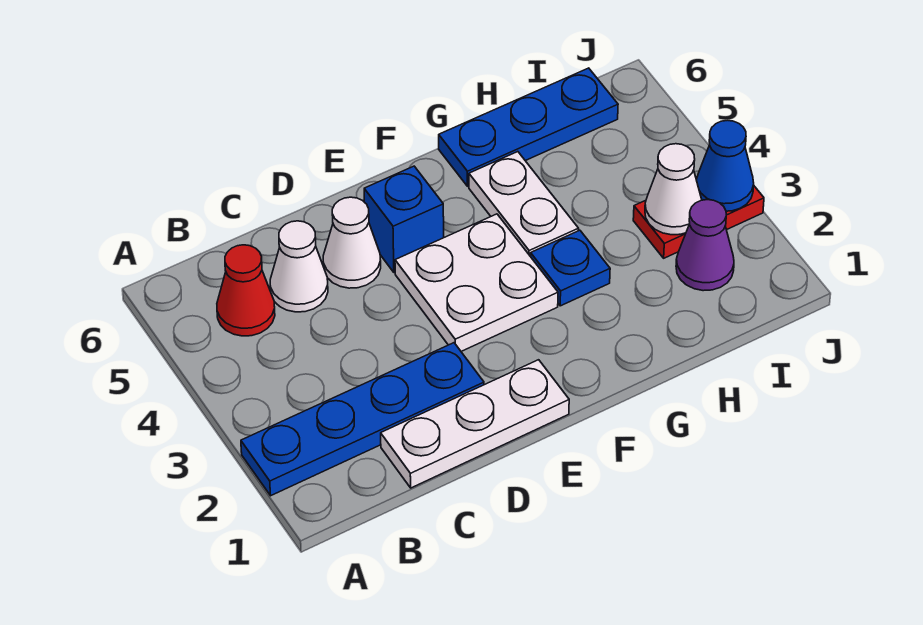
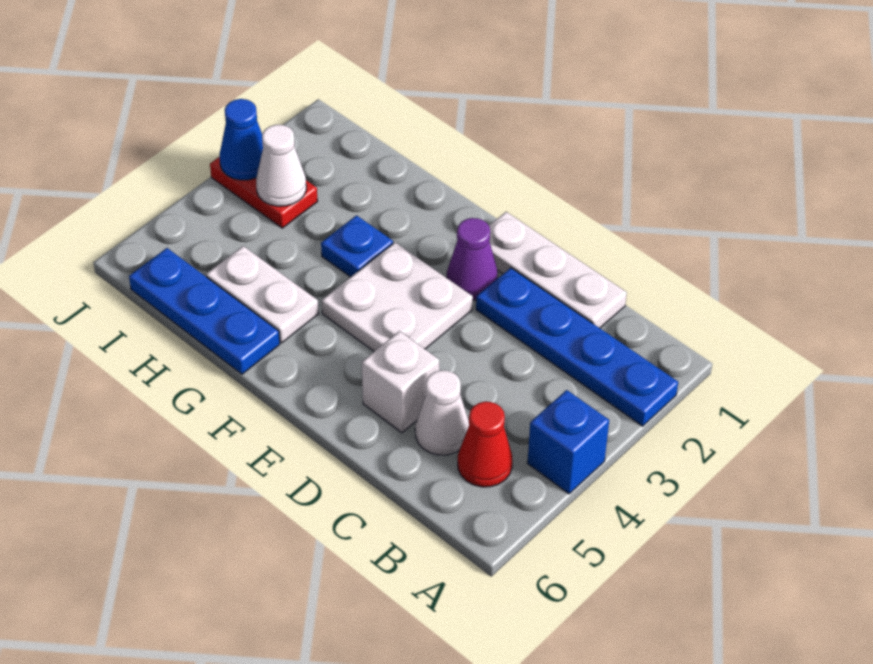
white 1x1 cone [323,197,381,288] -> white 1x1 brick [362,331,439,433]
blue 1x1 brick [364,166,444,273] -> blue 1x1 brick moved to [527,390,609,494]
white 1x2 plate [469,152,579,257] -> white 1x2 plate turned to [206,246,318,343]
purple 1x1 cone [676,200,734,291] -> purple 1x1 cone moved to [447,218,498,300]

